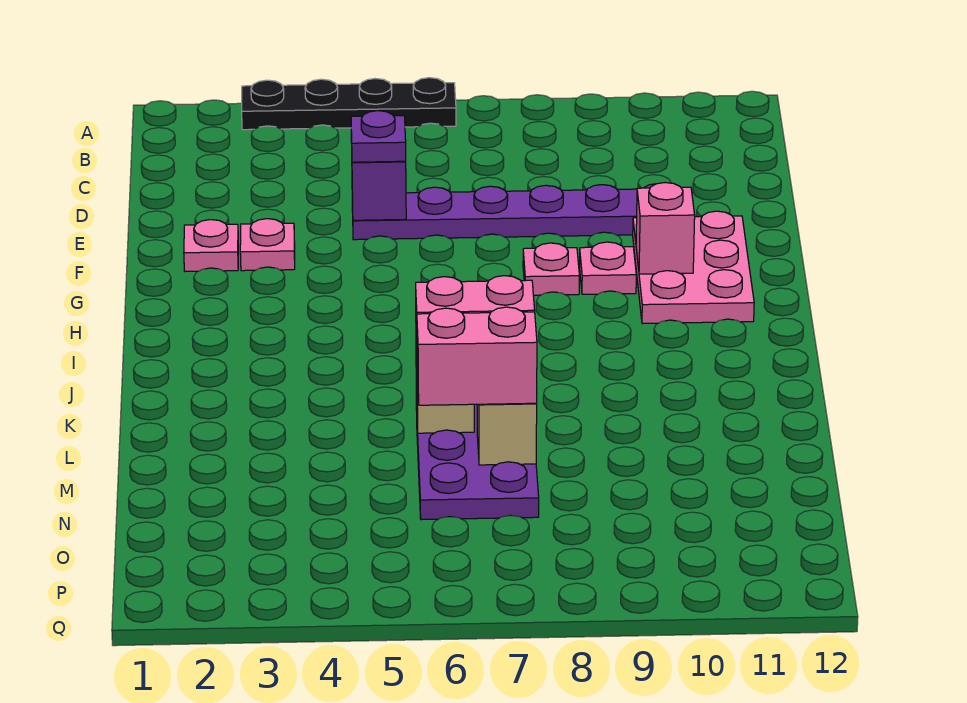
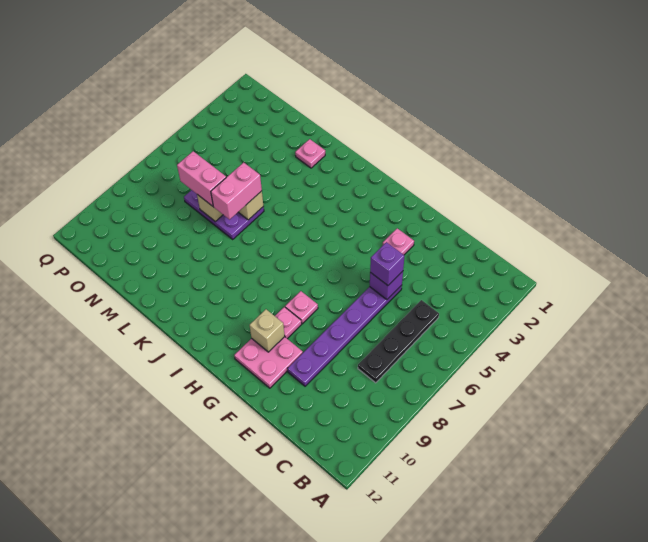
black 1x4 plate [242,78,456,130] -> black 1x4 plate moved to [358,300,439,383]
purple 1x1 plate [351,111,406,162] -> purple 1x1 brick [370,242,405,285]
pink 1x1 plate [184,220,238,271] -> pink 1x1 plate moved to [295,139,325,168]
pink 2x3 plate [633,211,754,324] -> pink 2x2 plate [234,337,303,388]
pink 1x1 brick [636,183,695,274] -> tan 1x1 brick [250,309,285,352]
pink 1x2 brick [417,307,537,405] -> pink 1x2 brick turned to [177,151,226,206]

